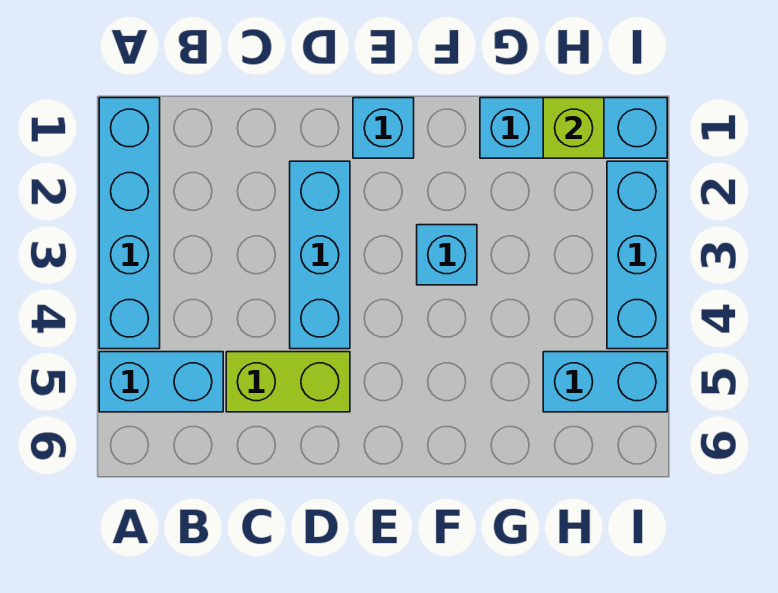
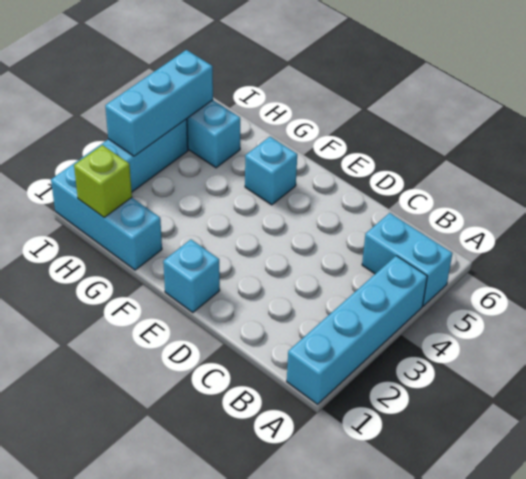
lime 1x2 brick [226,352,350,412] -> none
cyan 1x3 brick [290,161,350,349] -> cyan 1x3 brick moved to [105,50,213,156]
cyan 1x1 brick [417,225,477,285] -> cyan 1x1 brick moved to [245,137,297,205]

